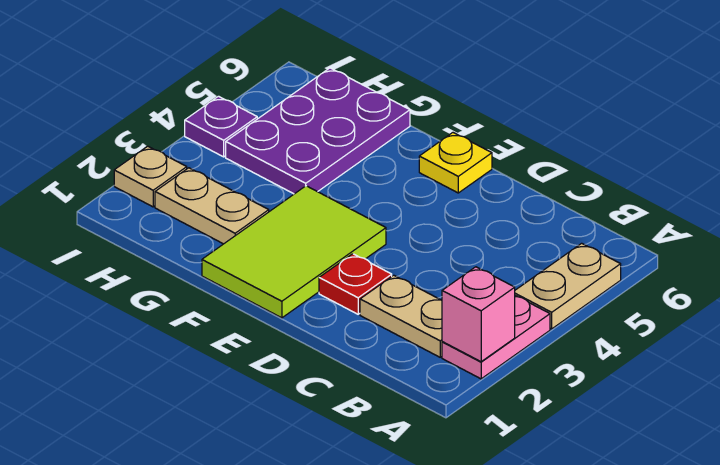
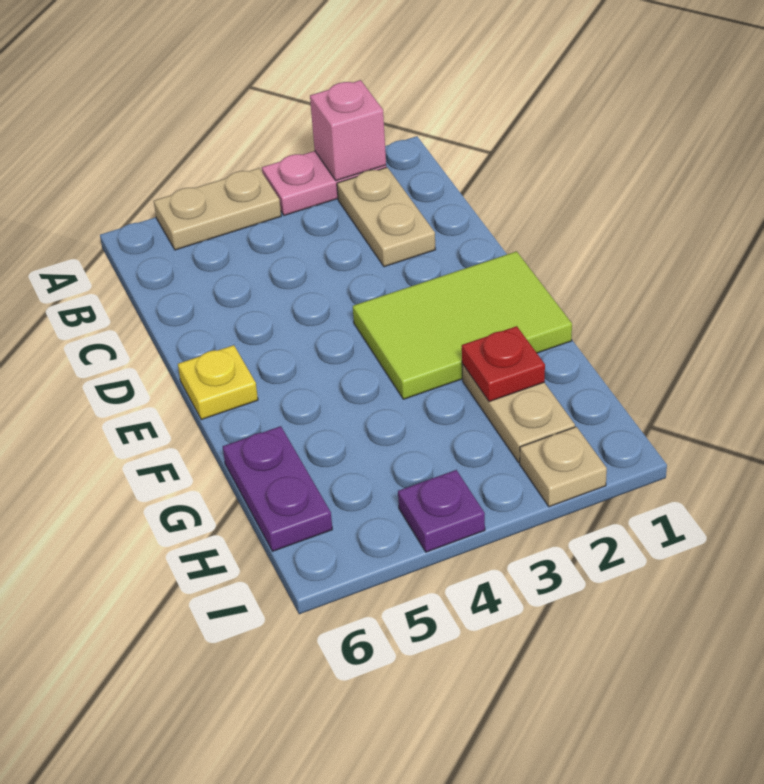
red 1x1 plate [319,254,392,314] -> red 1x1 plate moved to [462,326,545,402]
purple 2x3 plate [226,68,410,194] -> purple 1x2 plate [223,426,332,551]

